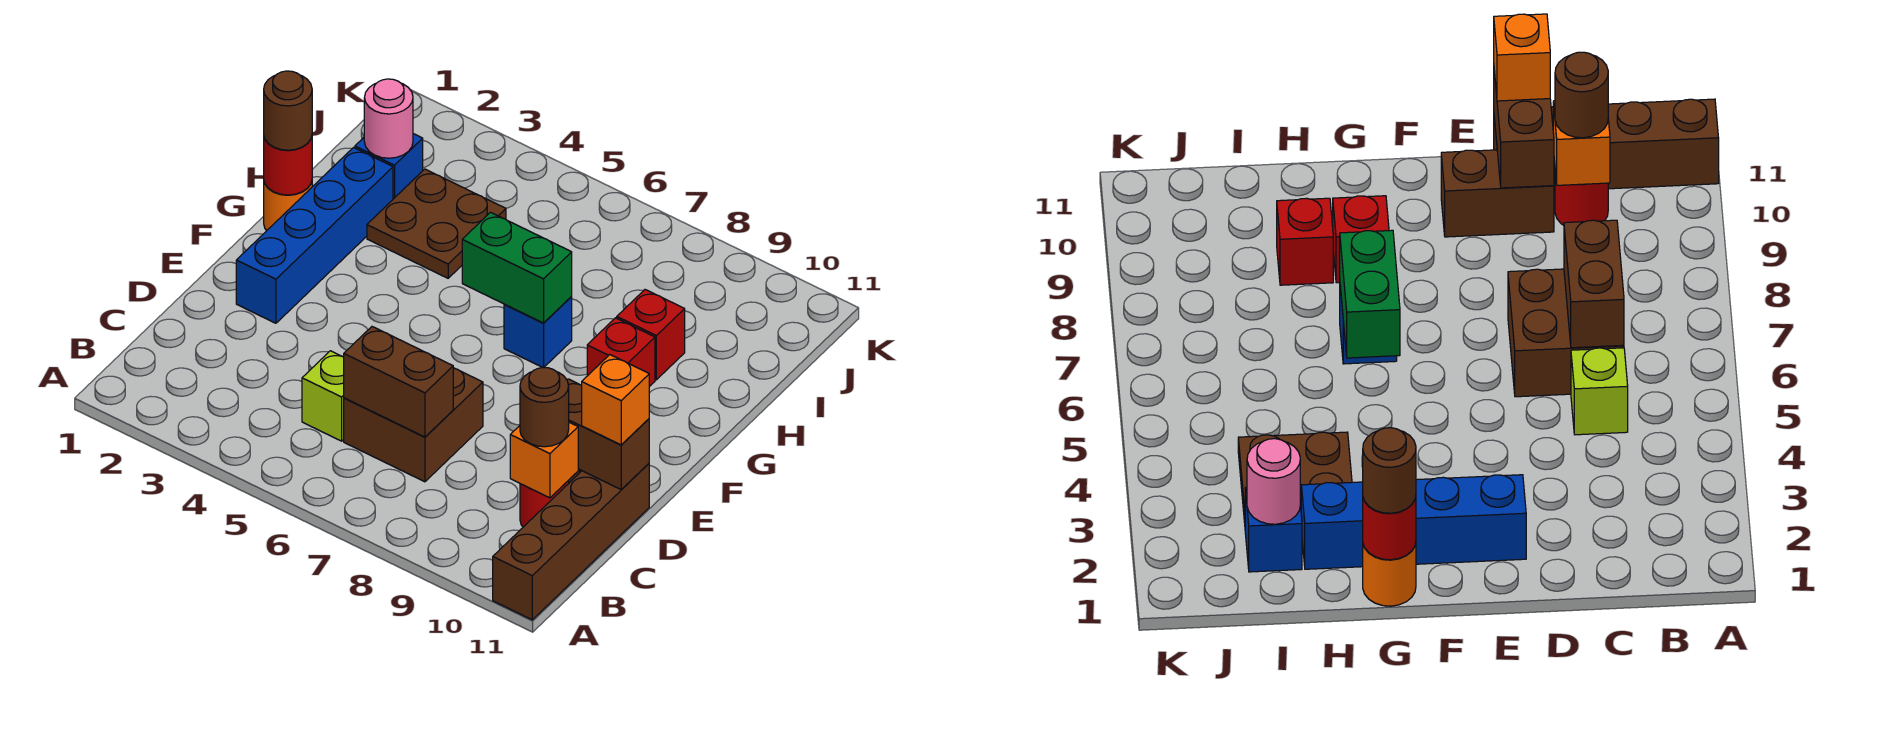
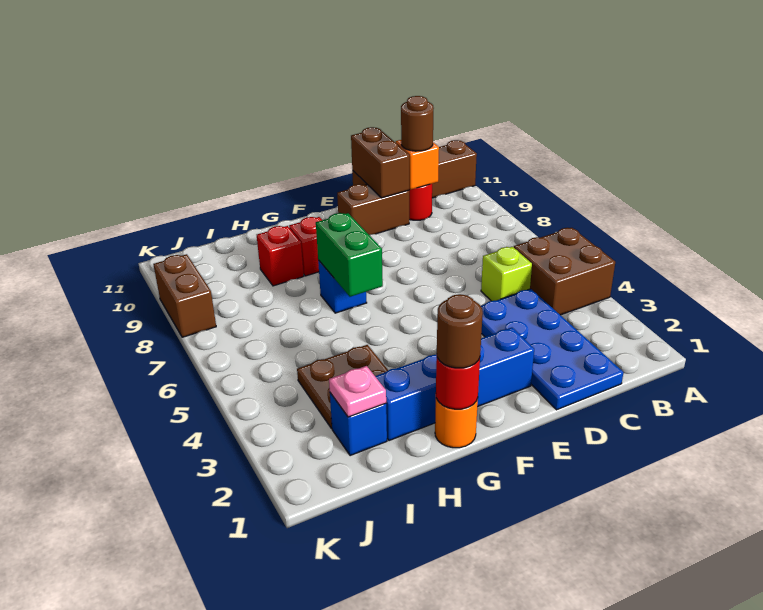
none -> blue 2x4 plate [481,289,624,410]
brown 2x2 brick [344,368,483,482] -> brown 2x2 brick moved to [514,228,615,315]
brown 1x2 brick [344,327,453,437] -> brown 1x2 brick moved to [153,254,216,337]
orange 1x1 brick [582,355,649,445] -> none
pink 1x1 round brick [364,79,413,158] -> pink 1x1 plate [329,366,386,417]

